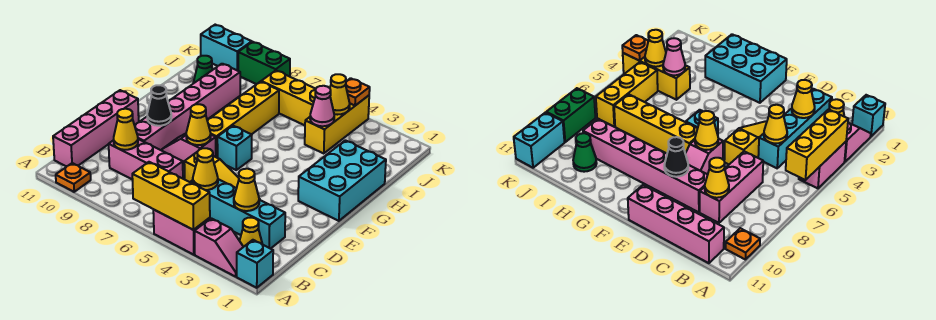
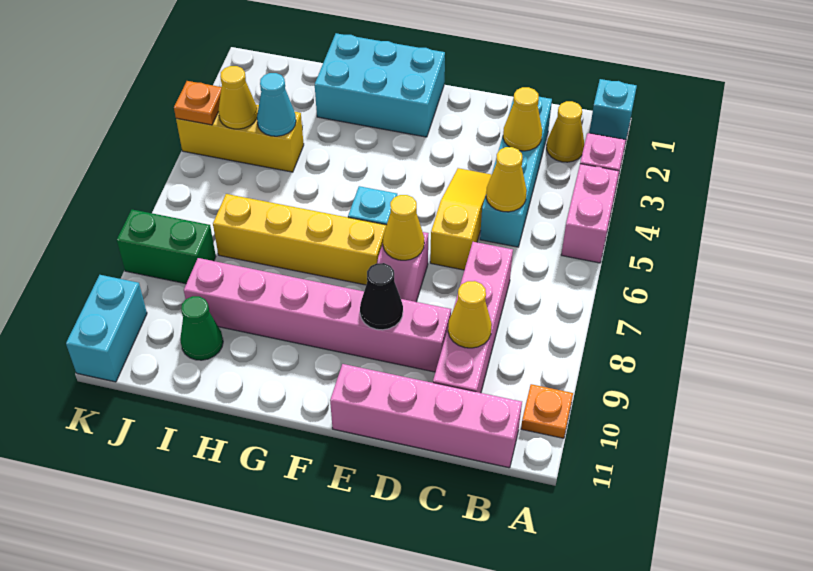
yellow 1x3 brick [132,162,210,230] -> none
pink 1x3 brick [109,139,183,180] -> pink 1x4 brick [433,242,513,393]
pink 1x1 cone [310,86,334,126] -> cyan 1x1 cone [257,73,296,136]
yellow 1x3 brick [261,71,316,125] -> none
green 1x2 brick [238,42,290,84] -> green 1x2 brick turned to [117,210,216,284]

